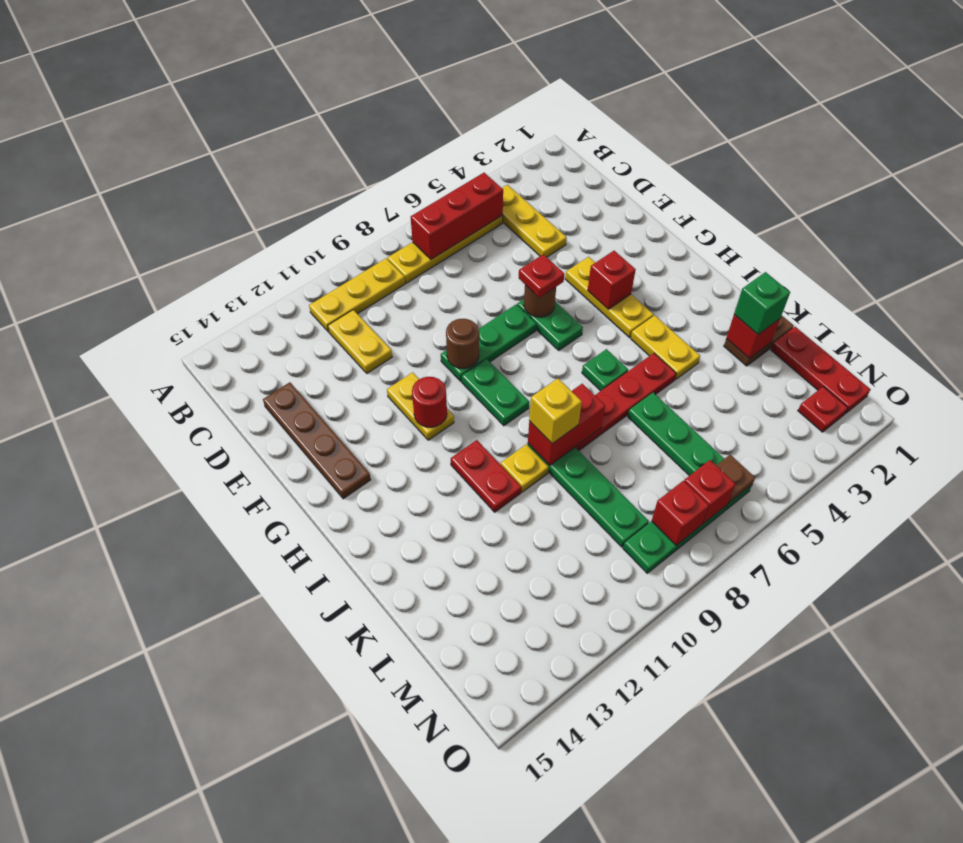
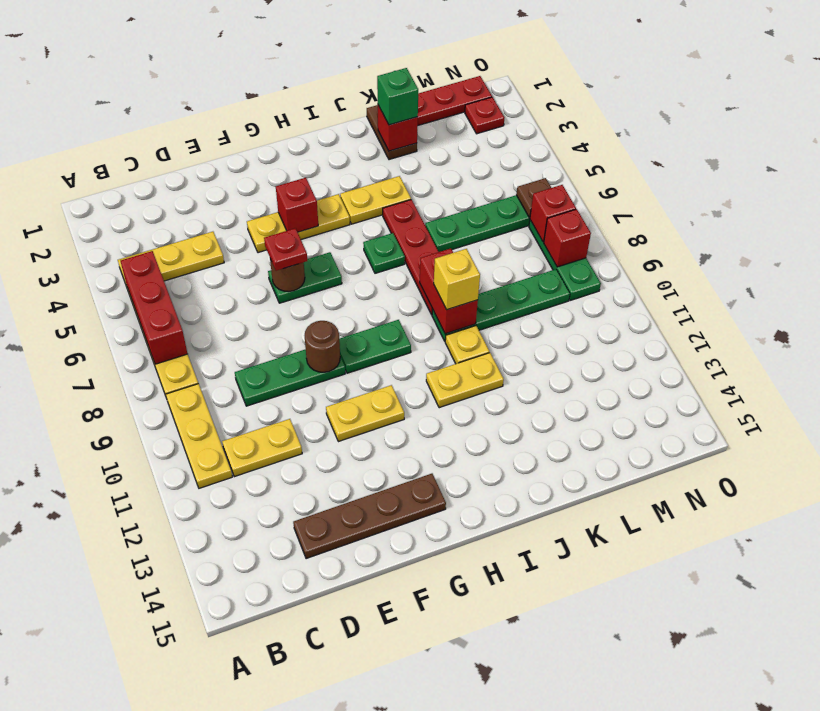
green 1x3 plate [441,304,536,381] -> green 1x3 plate turned to [235,349,345,406]
red 1x1 round brick [412,377,447,427] -> none
red 1x2 plate [451,440,521,512] -> yellow 1x2 plate [426,353,504,408]

